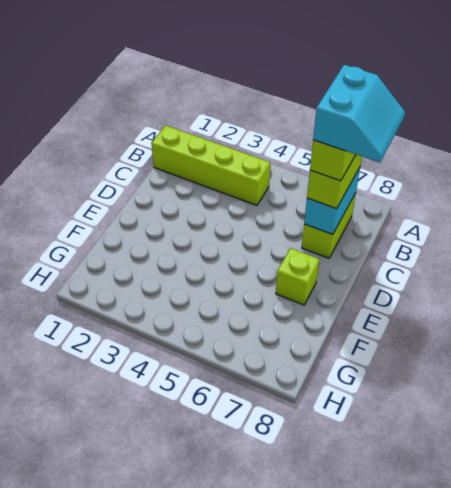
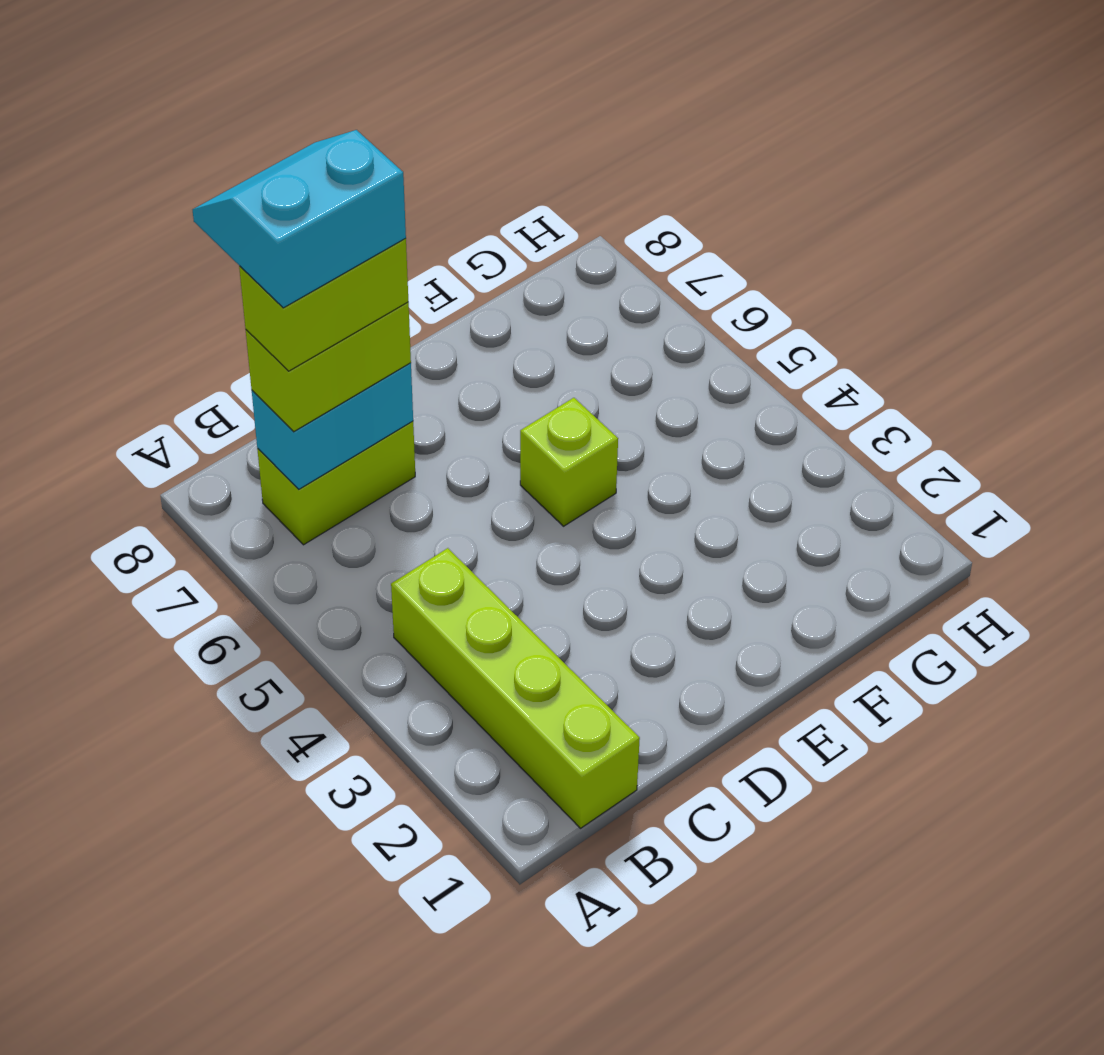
lime 1x1 brick [276,248,319,305] -> lime 1x1 brick moved to [520,398,618,526]

